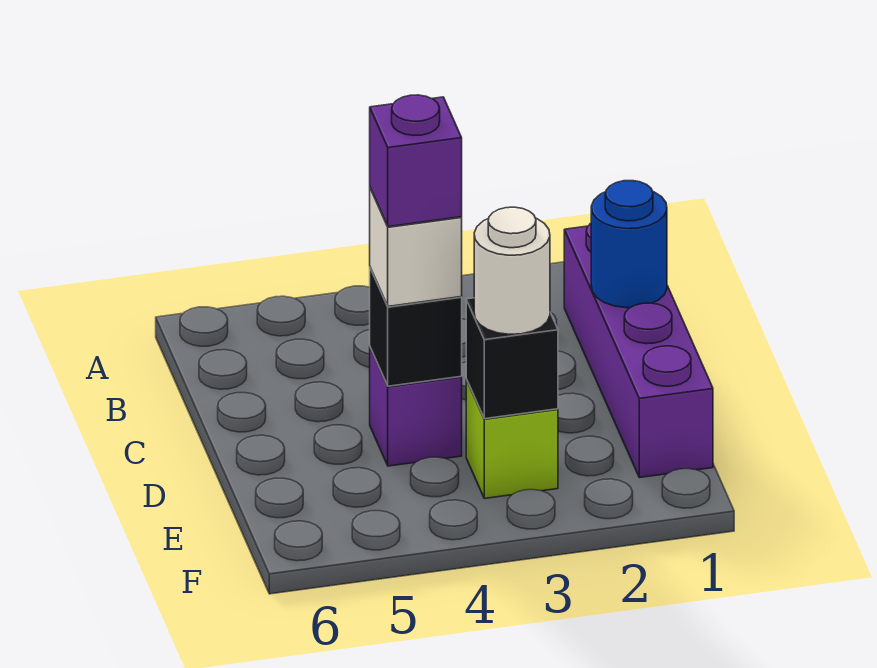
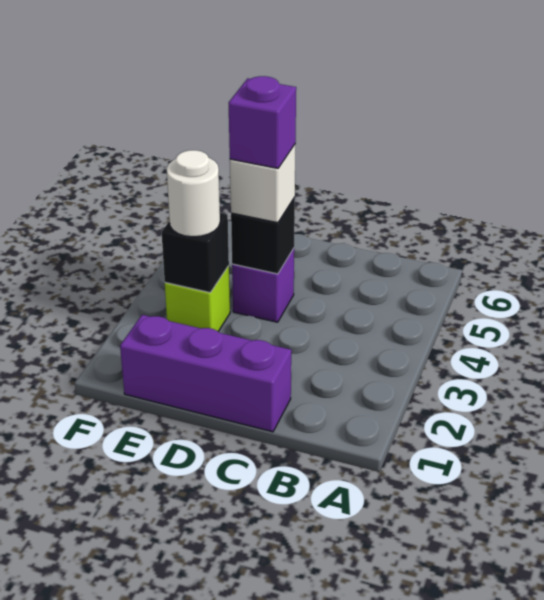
purple 1x4 brick [564,223,713,478] -> purple 1x3 brick [120,315,291,432]
blue 1x1 round brick [591,181,667,308] -> none

